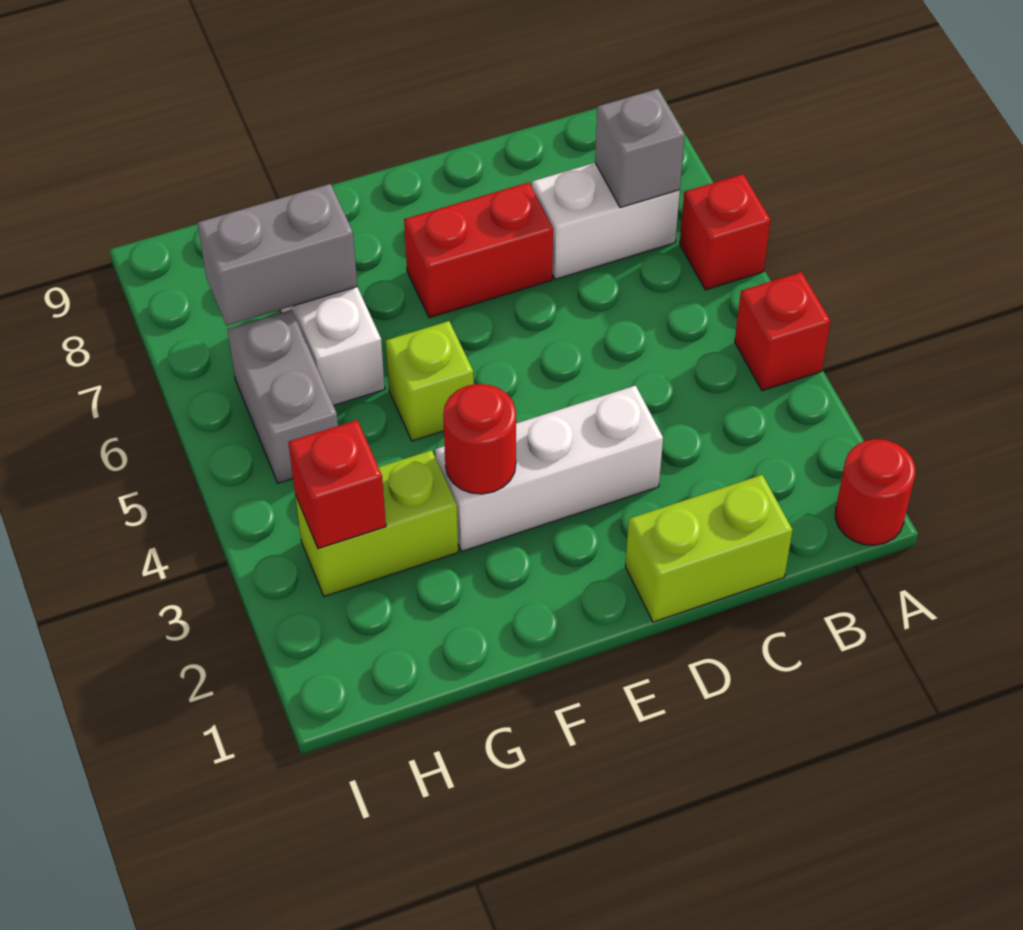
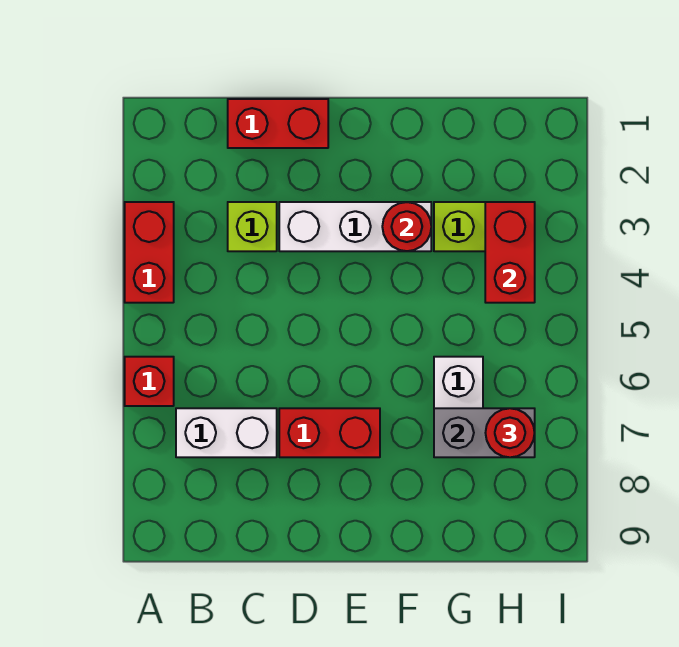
red 1x1 round brick [835,439,915,545] -> red 1x1 round brick moved to [486,408,535,457]
red 1x1 brick [735,272,830,391] -> red 1x2 brick [125,202,174,303]
grey 1x1 brick [595,89,685,208] -> none
lime 1x2 brick [625,475,793,622] -> red 1x2 brick [228,99,328,148]
lime 1x1 brick [386,321,474,441] -> lime 1x1 brick moved to [228,202,277,251]
red 1x1 brick [288,420,386,549] -> red 1x2 brick [485,202,535,303]
grey 1x2 brick [227,310,338,483] -> none

